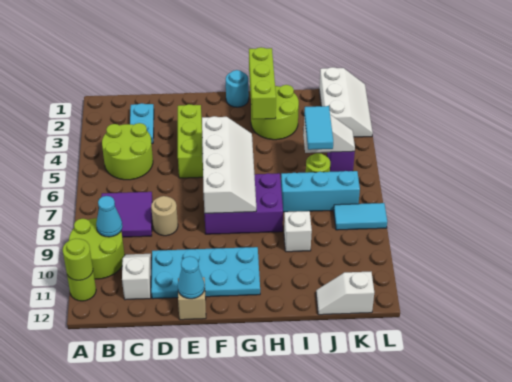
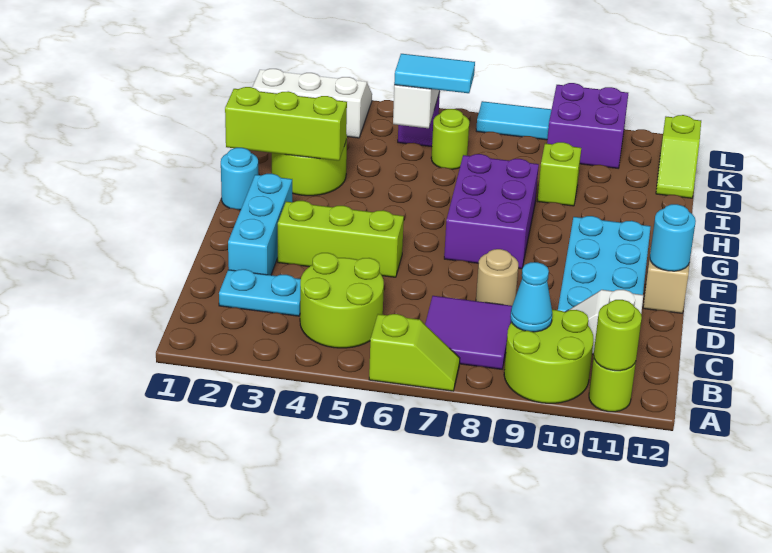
none -> lime 1x2 slope [369,314,460,391]
cyan 1x1 cone [178,256,205,299] -> cyan 1x1 round brick [650,204,696,271]
white 2x4 slope [202,116,256,213] -> none
cyan 1x3 brick [281,171,360,212] -> cyan 1x3 brick moved to [228,174,292,275]
white 1x1 brick [284,211,312,252] -> lime 1x1 brick [538,142,581,206]
white 1x2 slope [316,272,374,315] -> lime 1x2 slope [656,115,701,198]
cyan 1x2 tile [334,203,387,230] -> cyan 1x2 tile turned to [476,101,552,140]
none -> purple 2x2 brick [547,83,628,168]

